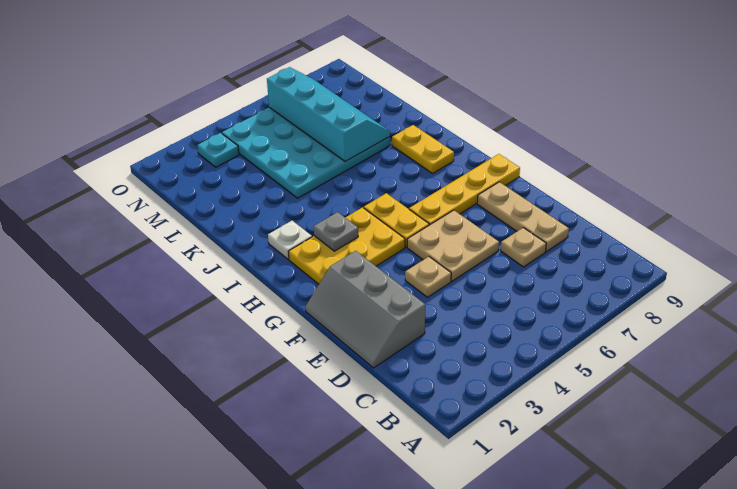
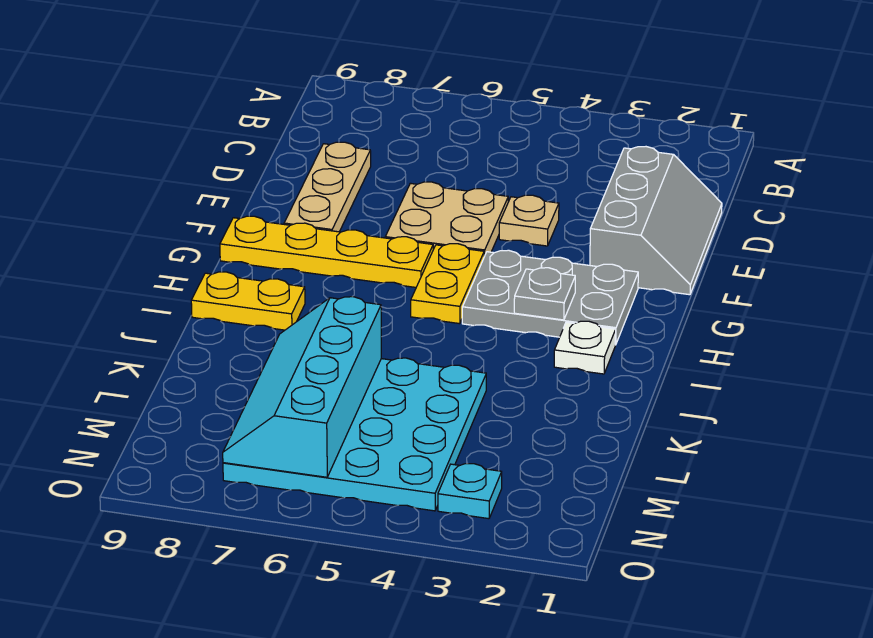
tan 1x1 plate [501,228,546,267] -> none
yellow 2x3 plate [288,207,405,284] -> grey 2x3 plate [462,250,638,345]
yellow 1x2 plate [392,125,454,173] -> yellow 1x2 plate turned to [191,272,305,330]

